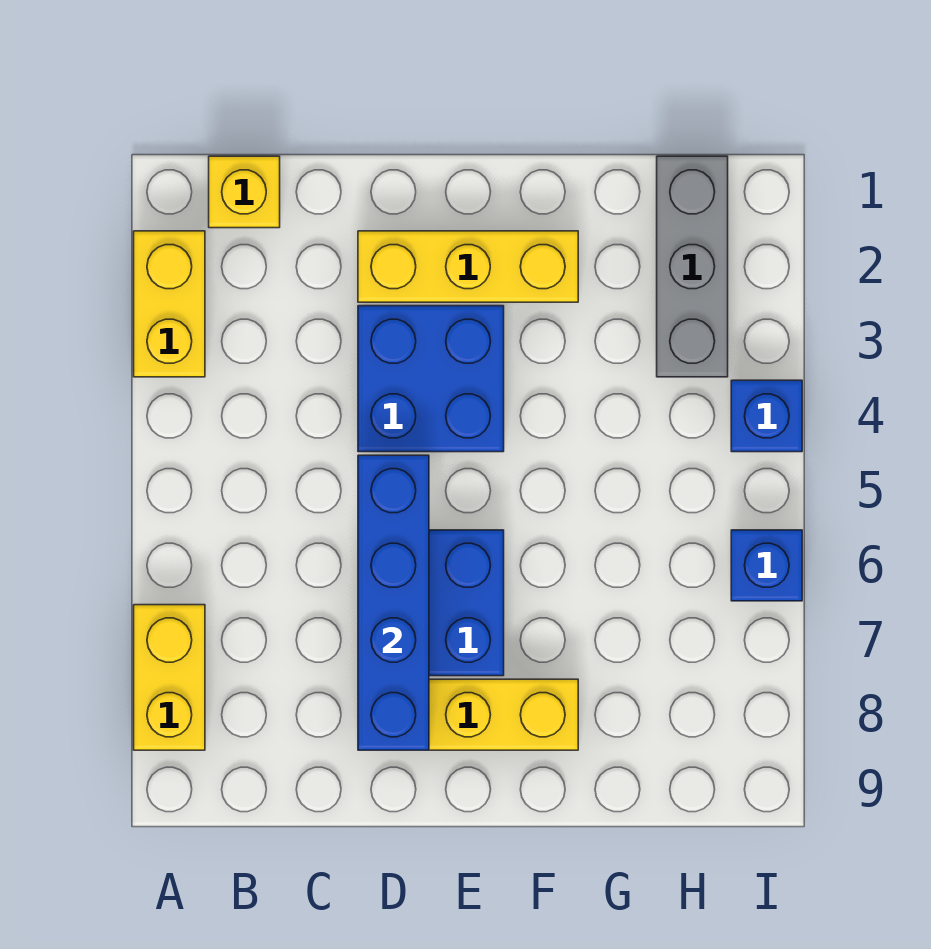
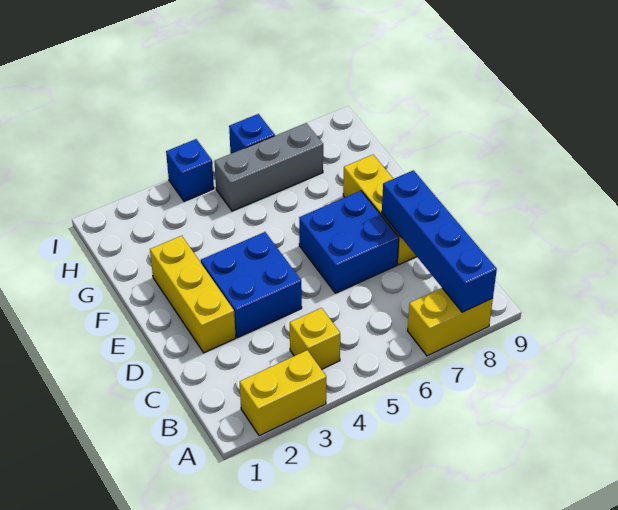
yellow 1x1 brick [209,156,280,228] -> yellow 1x1 brick moved to [290,308,340,369]
blue 1x4 brick [358,455,429,750] -> blue 1x4 brick turned to [382,170,497,312]
grey 1x3 brick [657,156,728,377] -> grey 1x3 brick moved to [214,123,323,211]

